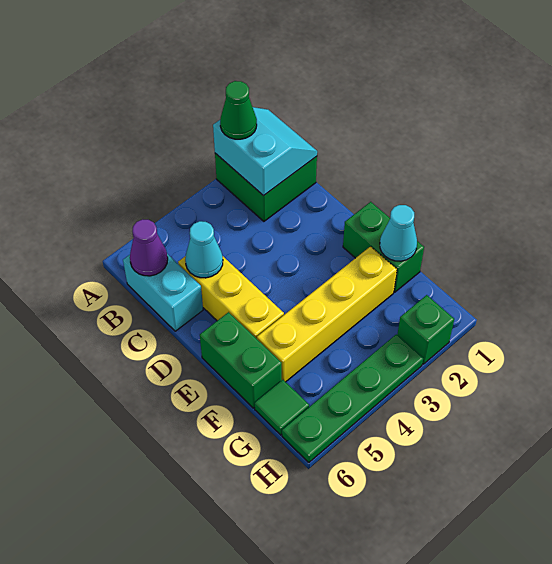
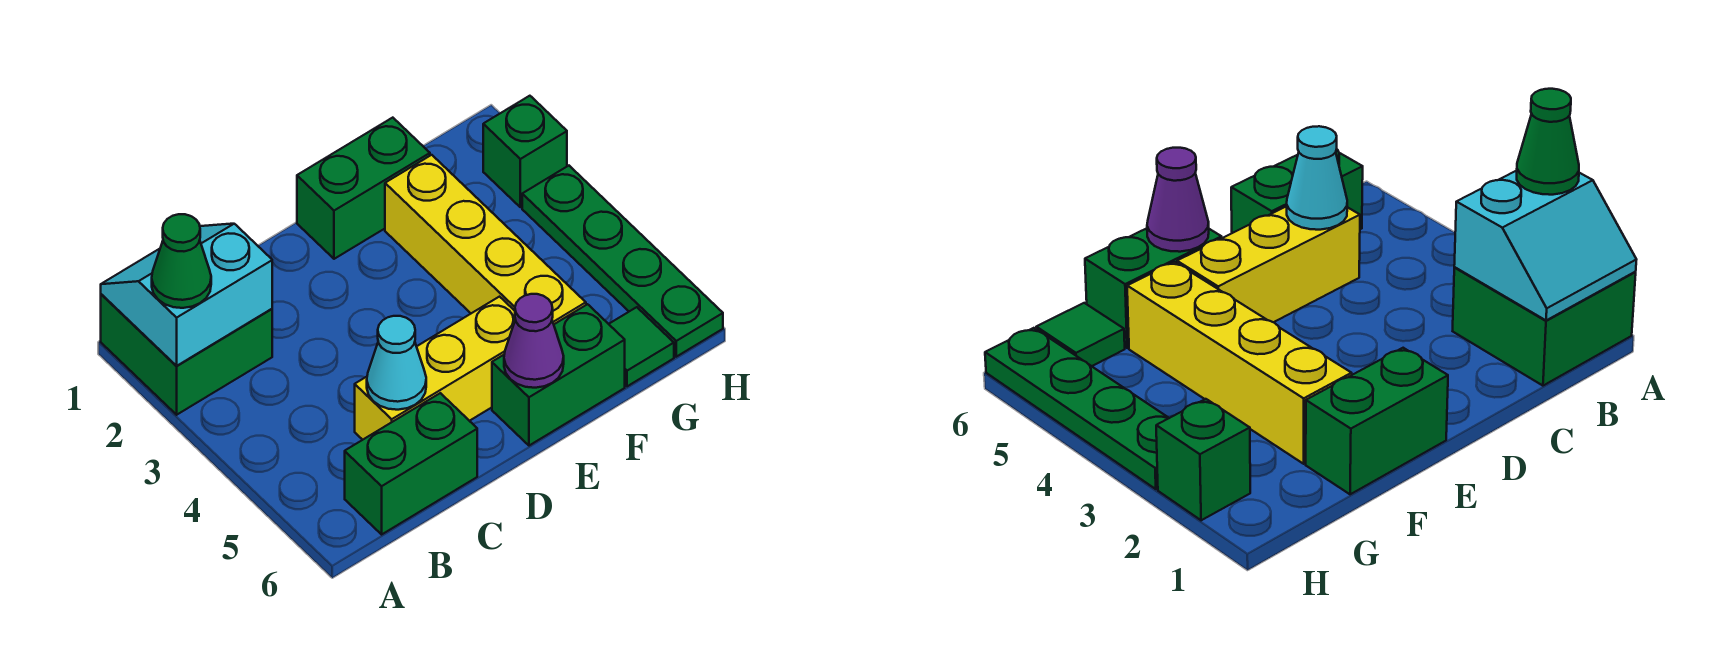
cyan 1x2 brick [123,254,203,331] -> green 1x2 brick [345,393,477,534]
purple 1x1 cone [130,219,168,276] -> purple 1x1 cone moved to [504,294,564,388]
cyan 1x1 cone [380,205,417,261] -> none

